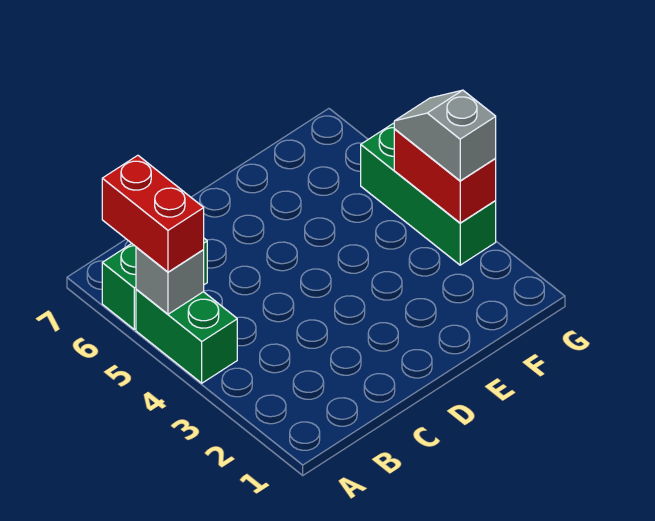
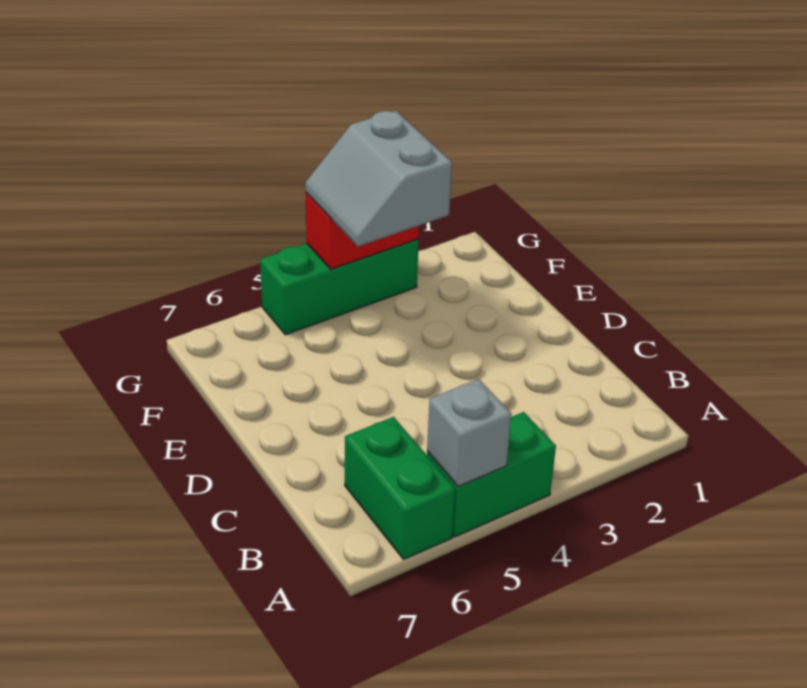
red 1x2 brick [102,155,204,272] -> none
grey 1x2 slope [394,90,496,181] -> grey 2x2 slope [305,111,452,247]

